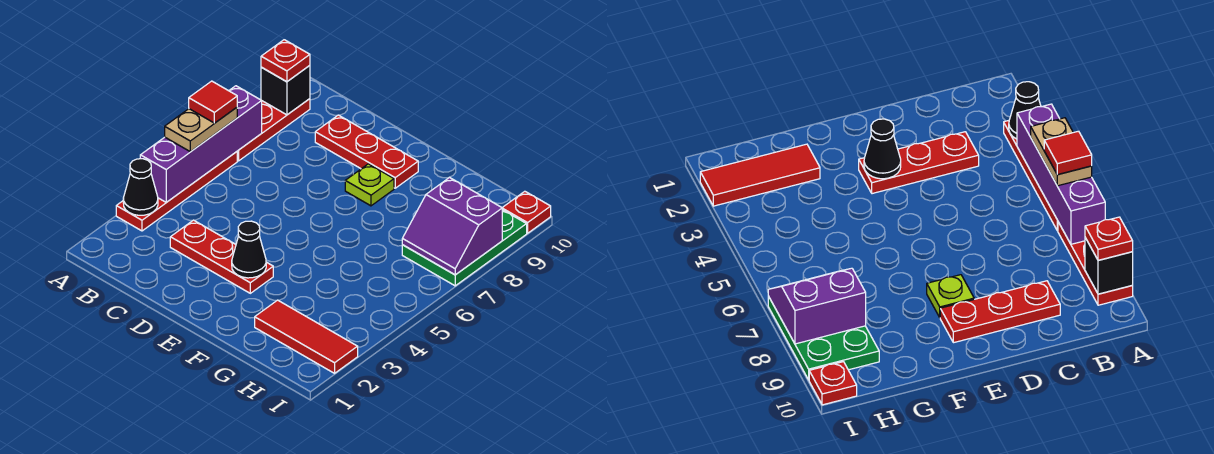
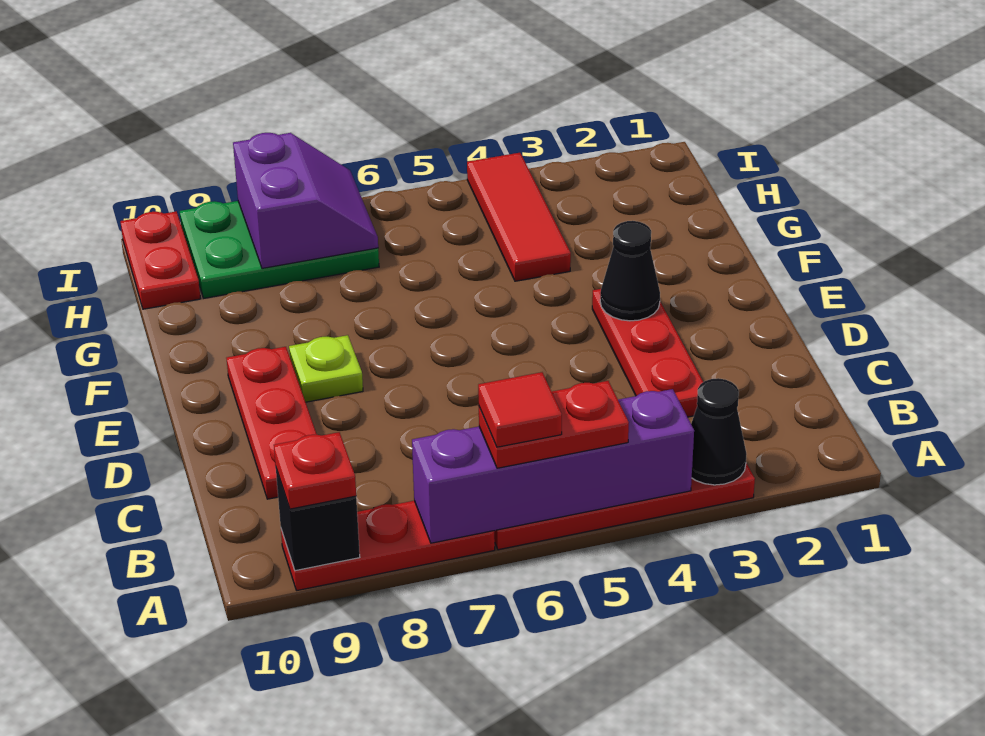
tan 1x2 plate [165,107,237,152] -> red 1x2 plate [479,381,629,468]
red 1x3 tile [255,300,358,373] -> red 1x3 tile moved to [467,153,571,281]
red 1x1 plate [502,191,551,233] -> red 1x2 plate [120,211,201,309]

